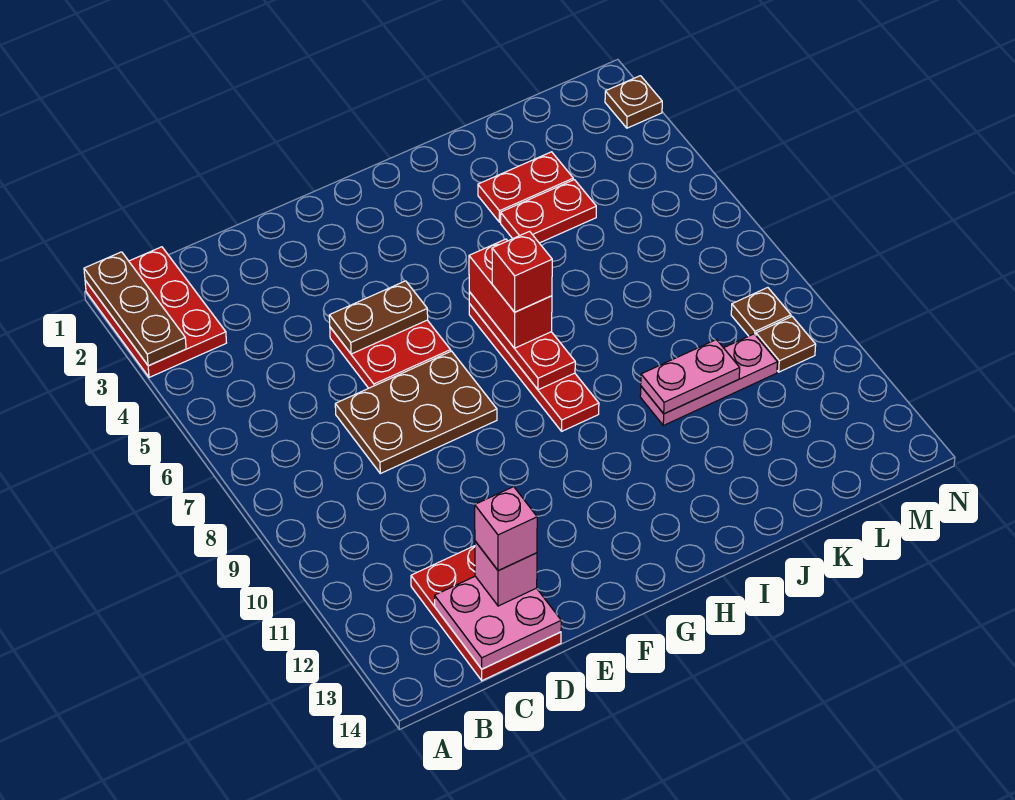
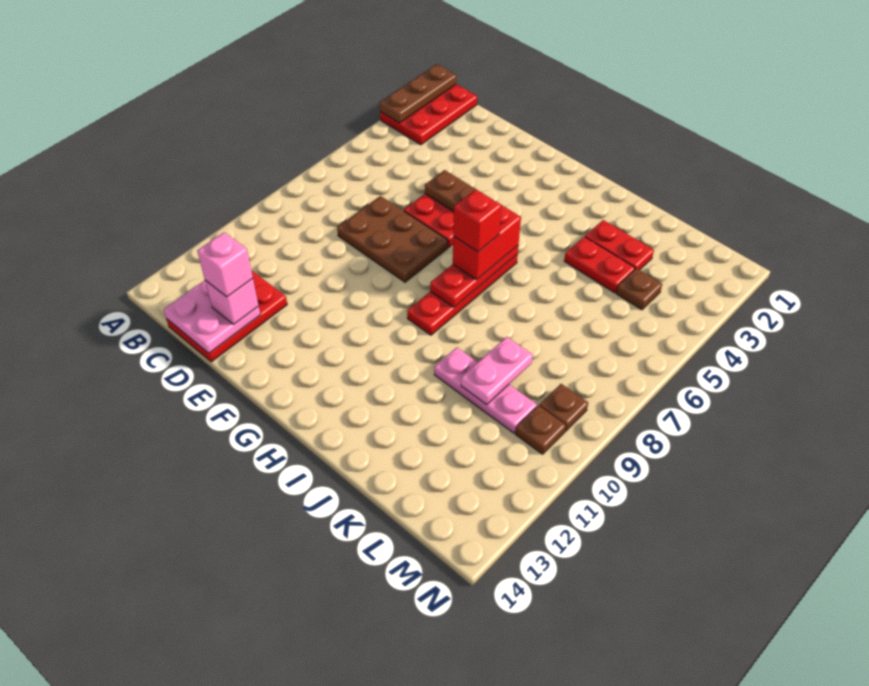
pink 1x2 plate [641,340,740,414] -> pink 1x2 plate turned to [461,337,533,405]
brown 1x1 plate [605,76,662,128] -> brown 1x1 plate moved to [616,268,662,310]

